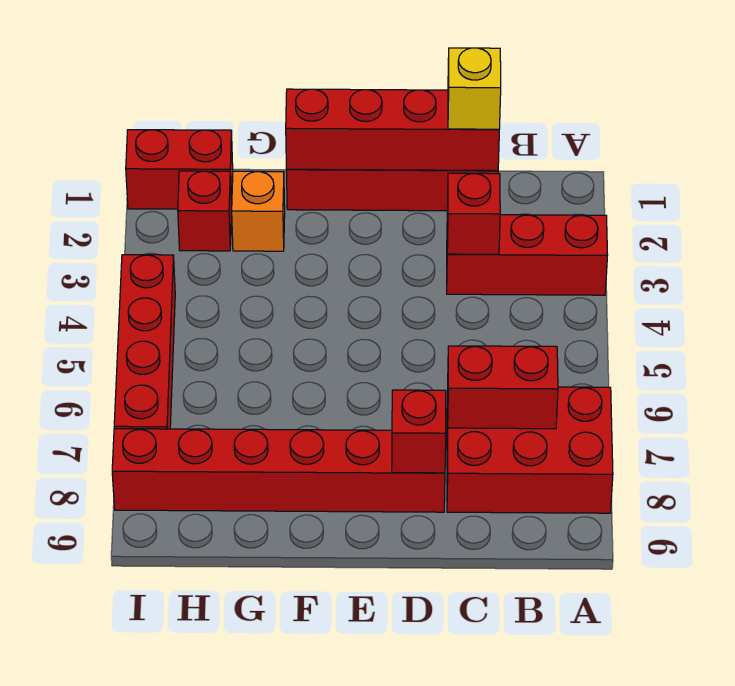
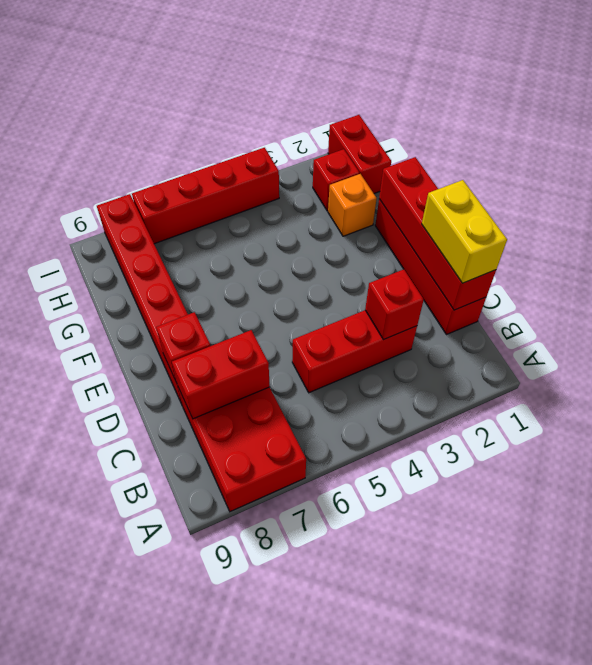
red 1x3 brick [447,215,608,295] -> red 1x3 brick turned to [292,310,417,393]
red 1x2 brick [448,346,558,429] -> red 1x2 brick turned to [172,330,270,419]
yellow 1x1 brick [448,48,501,129] -> yellow 1x2 brick [422,180,507,283]

